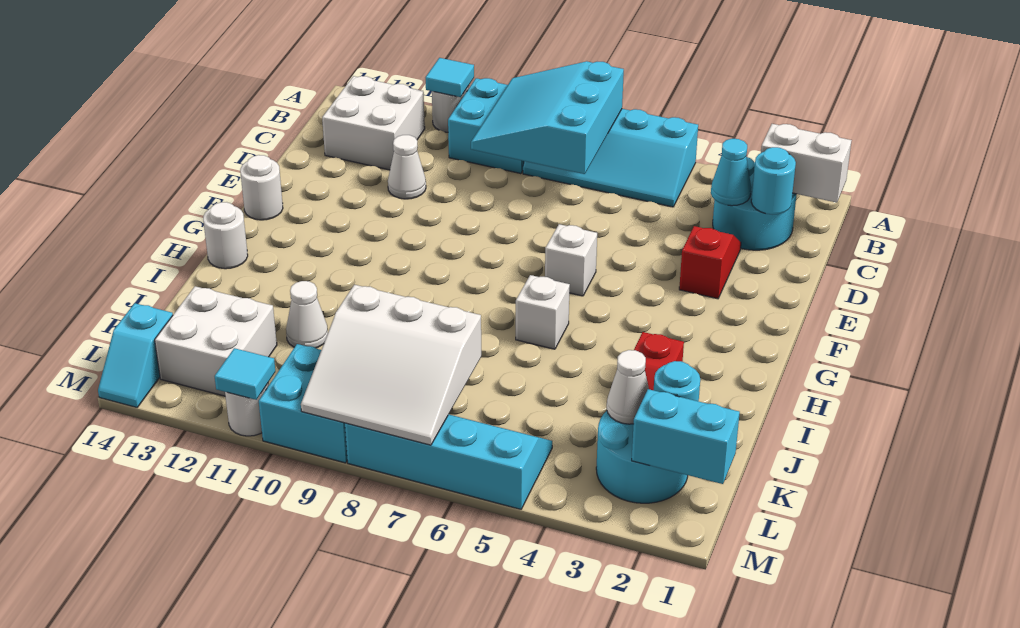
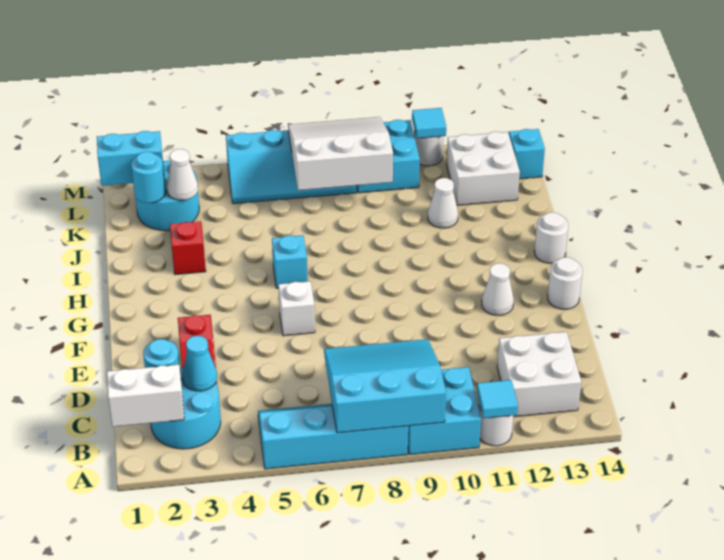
cyan 3x3 slope [471,61,624,174] -> cyan 3x3 slope turned to [324,339,446,433]
white 1x1 cone [388,135,426,199] -> white 1x1 cone moved to [482,263,514,315]
white 1x1 brick [516,275,570,349] -> cyan 1x1 brick [272,235,308,288]

